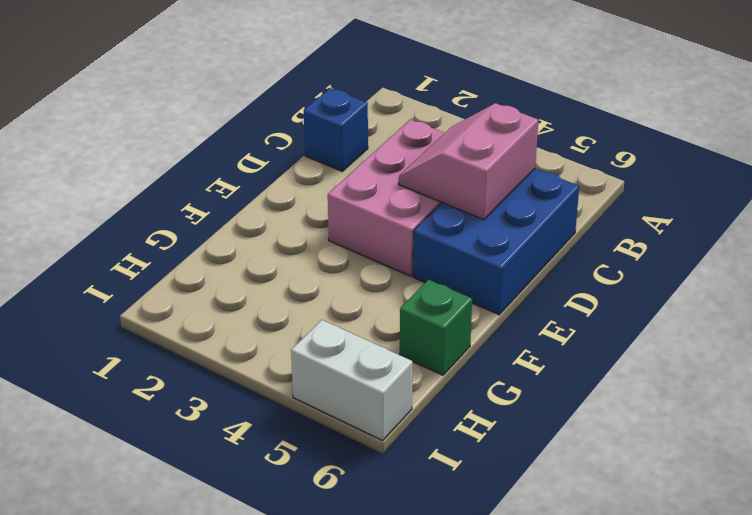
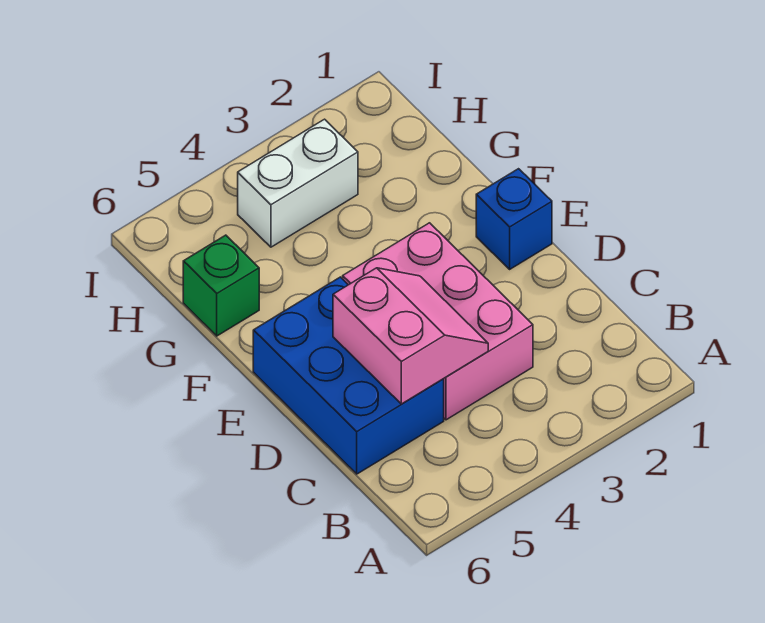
blue 1x1 brick [304,88,368,171] -> blue 1x1 brick moved to [476,169,552,269]
white 1x2 brick [291,320,413,441] -> white 1x2 brick moved to [238,119,358,247]

